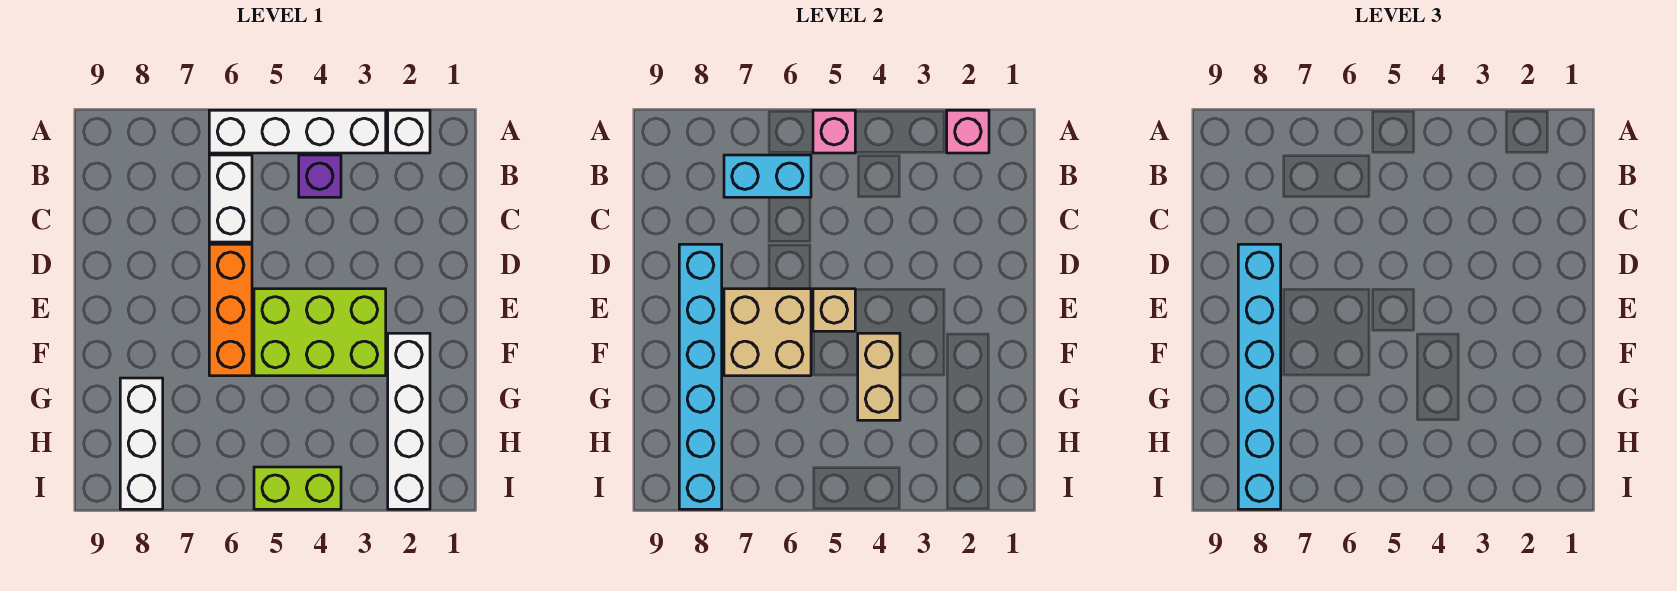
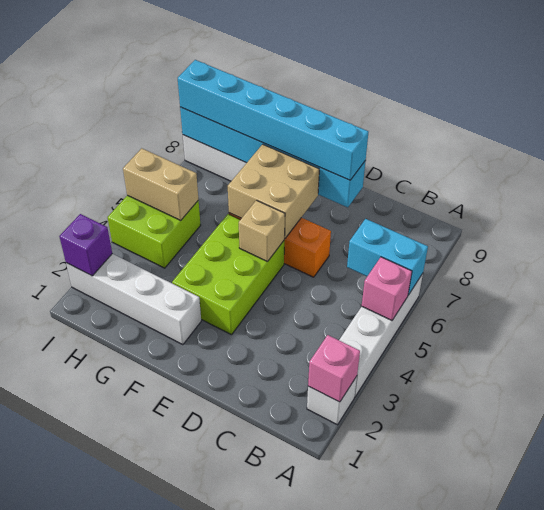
purple 1x1 brick [299,155,341,197] -> purple 1x1 brick moved to [59,214,112,276]
white 1x2 brick [209,155,252,242] -> none
cyan 1x2 brick [724,155,811,197] -> cyan 1x2 brick turned to [347,219,428,295]
tan 1x2 brick [858,333,900,420] -> tan 1x2 brick moved to [123,148,198,220]
lime 1x2 brick [254,467,341,509] -> lime 2x2 brick [108,195,201,268]

